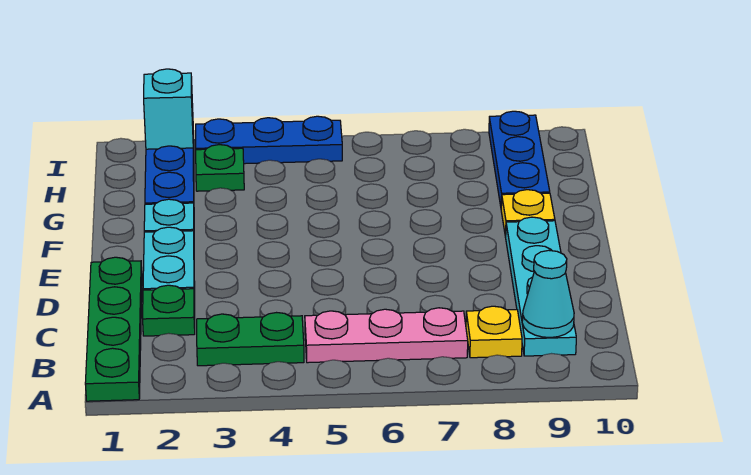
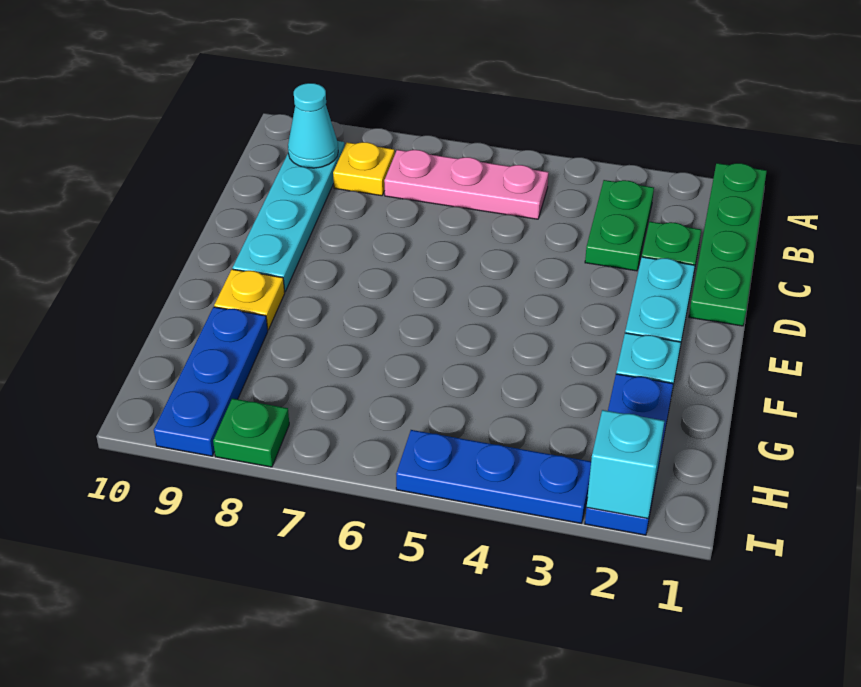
green 1x2 plate [197,313,304,366] -> green 1x2 plate turned to [585,180,654,271]
green 1x1 plate [196,145,244,191] -> green 1x1 plate moved to [213,398,289,467]

